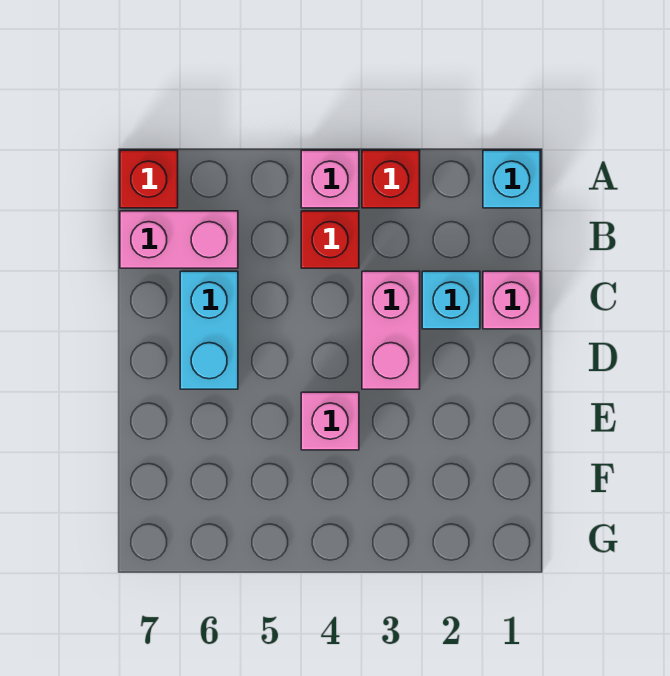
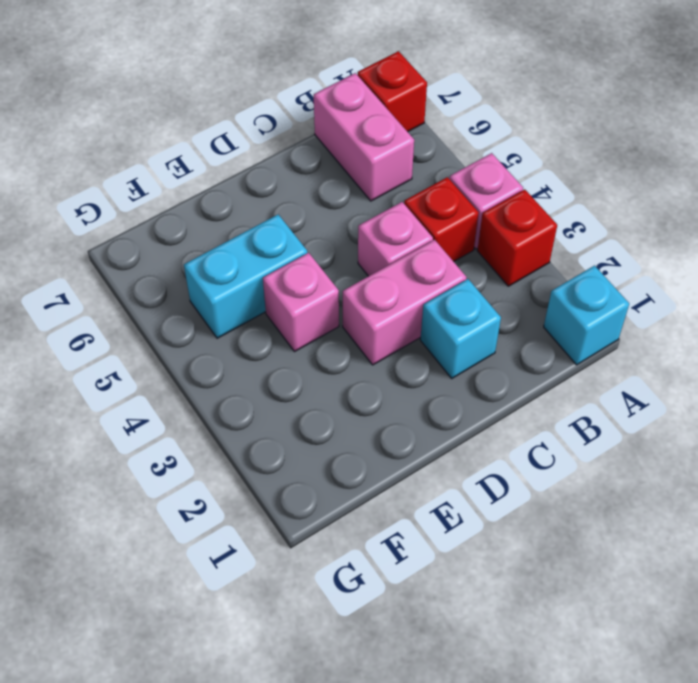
pink 1x1 brick [483,271,540,329] -> pink 1x1 brick moved to [358,202,433,276]
cyan 1x2 brick [180,271,238,389] -> cyan 1x2 brick moved to [184,215,307,338]

